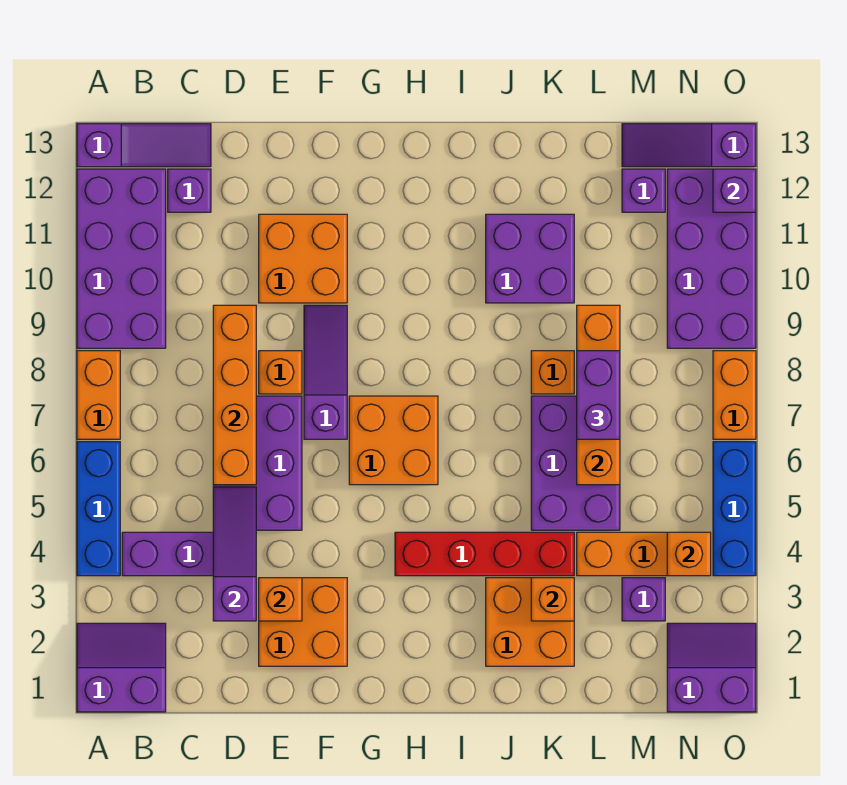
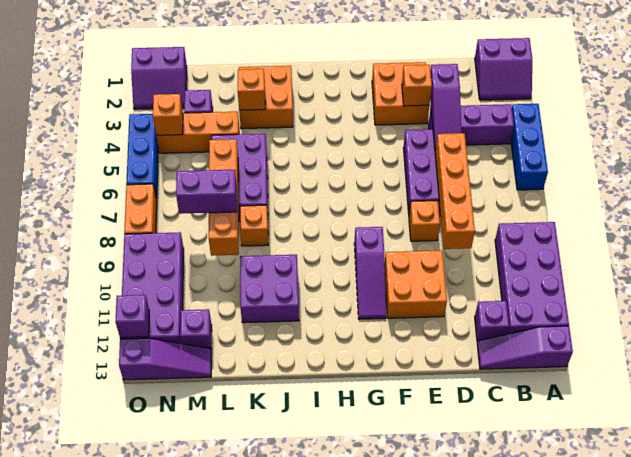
orange 1x2 brick [77,351,120,439] -> none
purple 1x3 slope [304,305,347,439] -> purple 1x3 slope moved to [354,227,386,319]
orange 2x2 brick [349,396,438,485] -> none
red 1x4 brick [395,532,574,576] -> none
purple 1x2 brick [577,351,620,439] -> purple 1x2 brick turned to [176,170,237,214]

